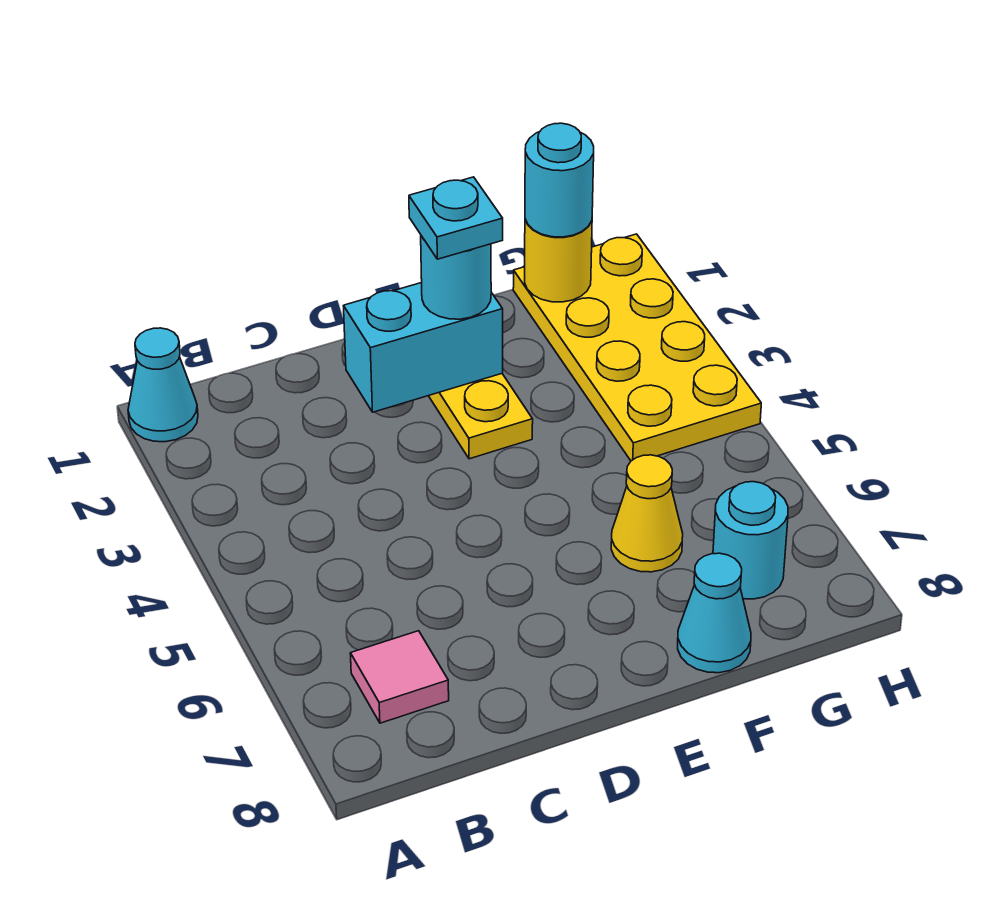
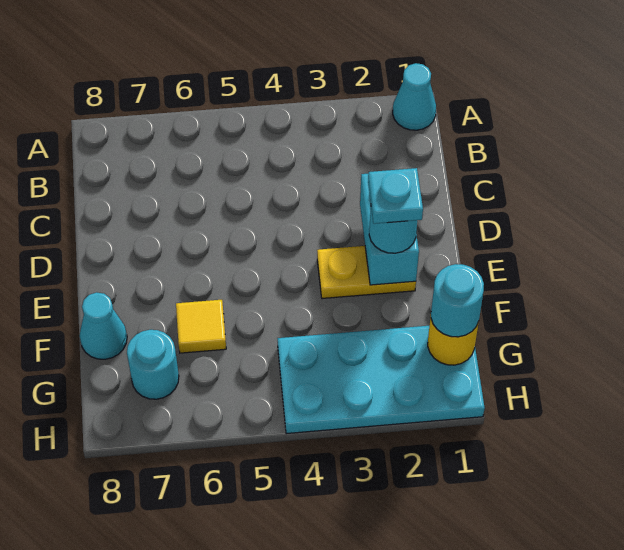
pink 1x1 tile [350,631,449,723] -> none
yellow 1x1 cone [611,455,683,572] -> yellow 1x1 tile [176,300,226,353]
yellow 2x4 plate [513,234,761,461] -> cyan 2x4 plate [277,326,485,434]

